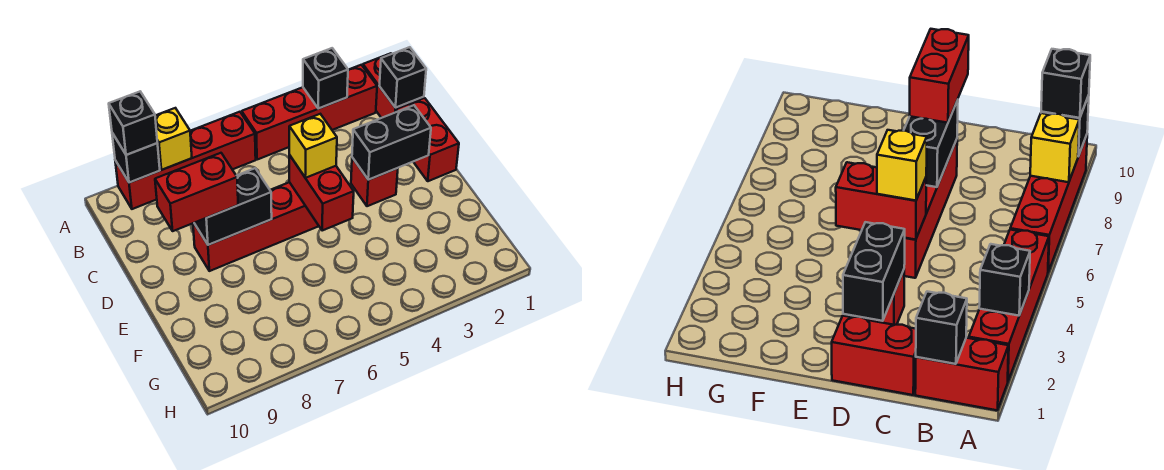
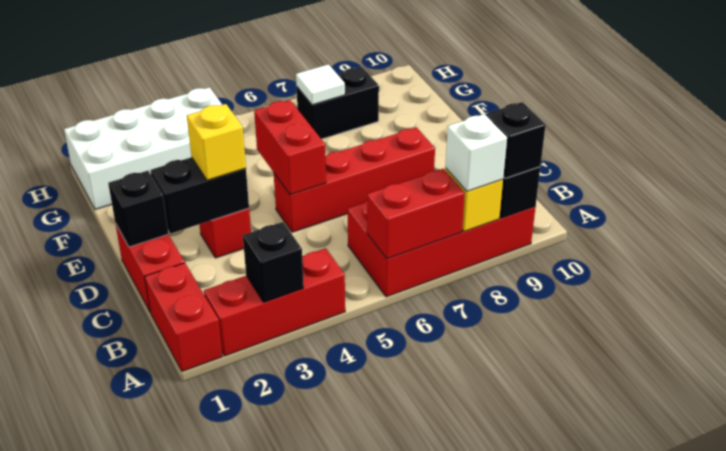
red 1x4 brick [242,65,377,160] -> red 1x3 brick [204,248,345,356]
red 1x4 brick [115,112,256,209] -> red 2x4 brick [348,201,536,297]
none -> white 1x1 brick [445,114,507,191]
black 1x1 brick [379,47,426,108] -> black 1x1 brick moved to [108,171,168,247]
yellow 1x1 brick [289,114,337,178] -> yellow 1x1 brick moved to [187,104,246,180]
black 1x2 brick [194,168,272,245] -> black 1x2 brick moved to [297,67,379,139]
red 1x2 brick [155,153,238,231] -> red 1x2 brick moved to [367,169,465,259]
none -> white 2x4 brick [64,87,222,209]
none -> white 1x1 tile [296,64,345,105]

